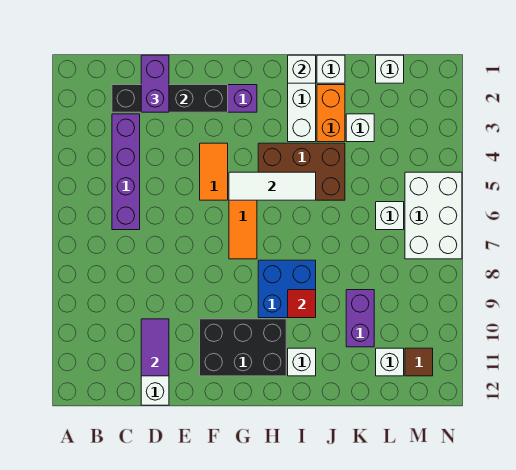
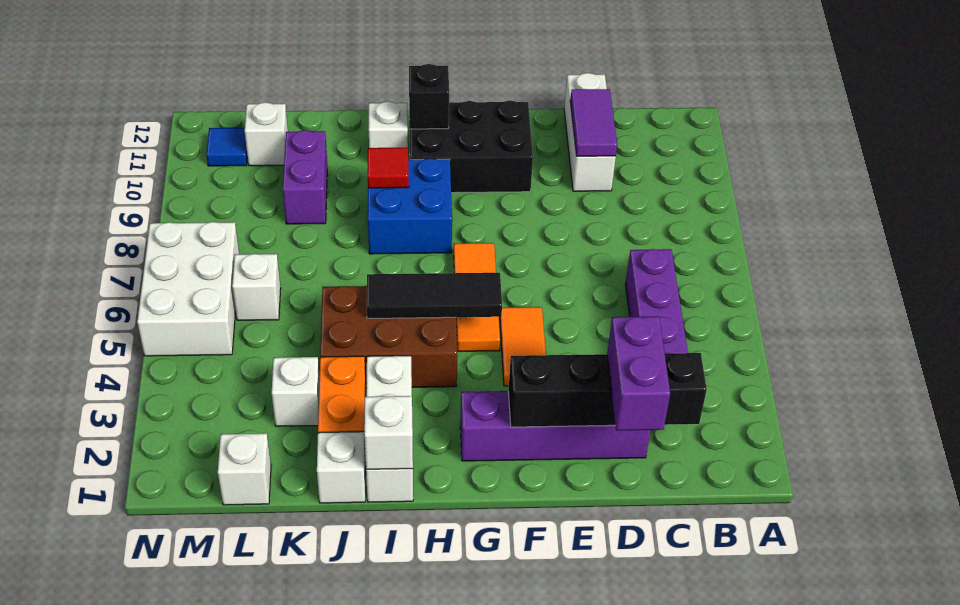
white 1x3 tile [229,172,316,200] -> black 1x3 tile [367,273,502,319]
none -> black 1x1 brick [409,64,449,129]
brown 1x1 tile [405,348,433,376] -> blue 1x1 tile [206,128,247,166]

